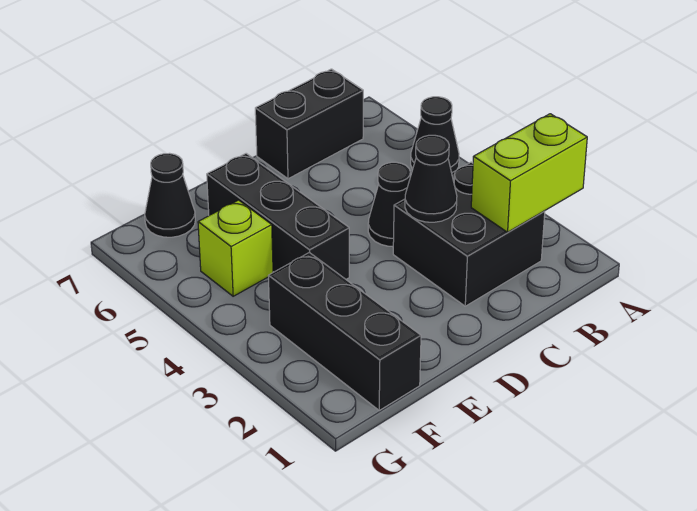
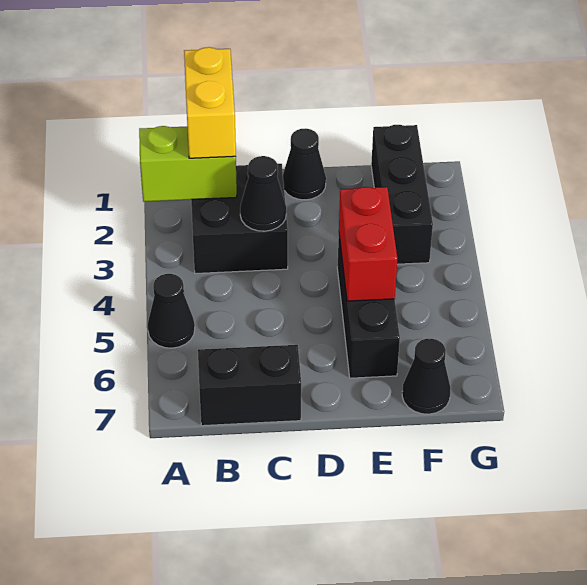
none -> yellow 1x2 brick [184,47,236,158]
black 1x1 cone [368,162,410,247] -> black 1x1 cone moved to [283,128,326,200]
none -> red 1x2 brick [339,187,397,301]
lime 1x1 brick [198,200,273,296] -> none

